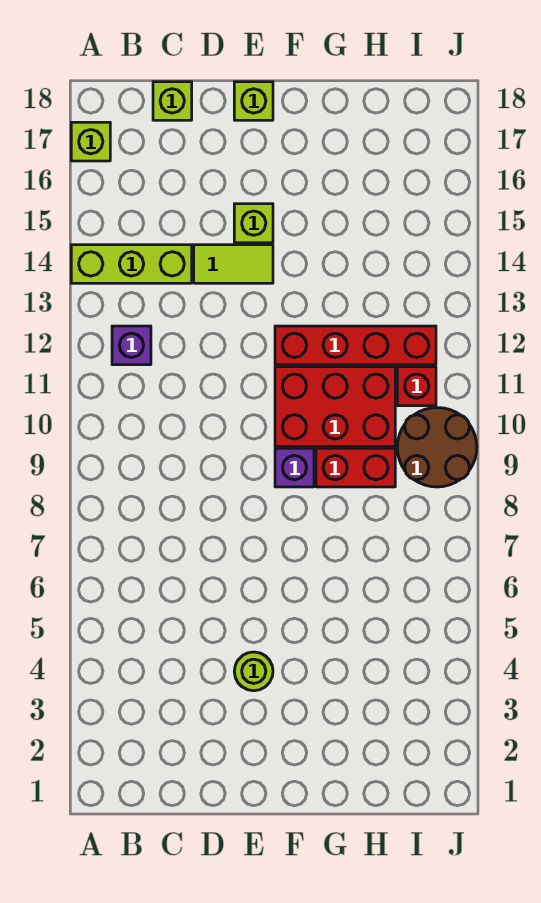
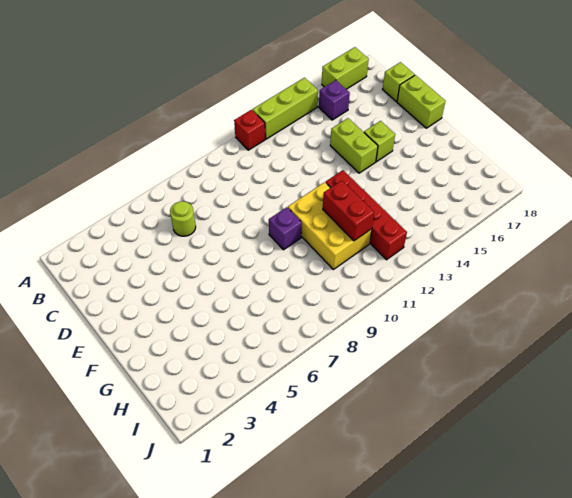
lime 1x3 brick [71,245,192,283] -> lime 1x3 brick turned to [252,78,318,139]
lime 1x1 brick [71,122,110,161] -> lime 1x2 brick [322,47,369,89]
purple 1x1 brick [112,326,151,365] -> purple 1x1 brick moved to [319,80,350,120]
lime 1x2 tile [194,245,273,283] -> lime 1x2 brick [330,118,378,173]
lime 1x1 round brick [234,652,273,691] -> lime 1x1 round brick moved to [170,201,196,236]
lime 1x1 brick [234,82,273,120] -> lime 1x2 brick [397,75,446,128]
red 2x3 brick [275,367,395,446] -> yellow 2x3 brick [288,182,372,269]
red 1x2 brick [316,448,395,487] -> red 1x2 brick moved to [323,181,374,241]
brown 2x2 round brick [397,408,477,487] -> none
red 1x1 brick [397,367,436,406] -> red 1x1 brick moved to [234,110,265,150]

